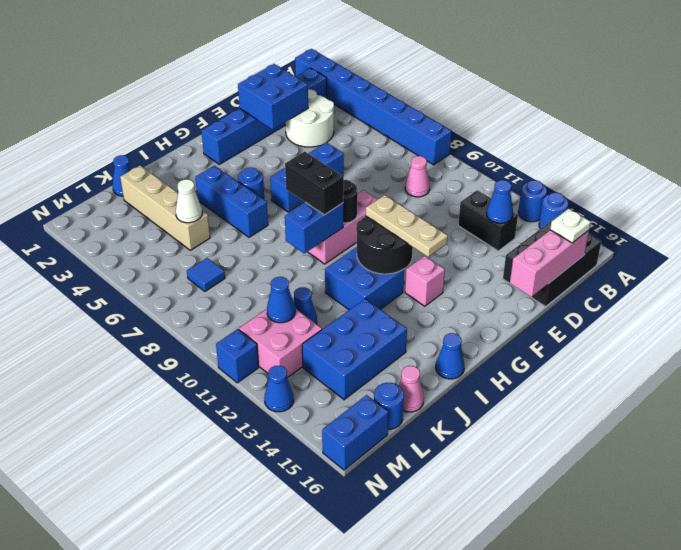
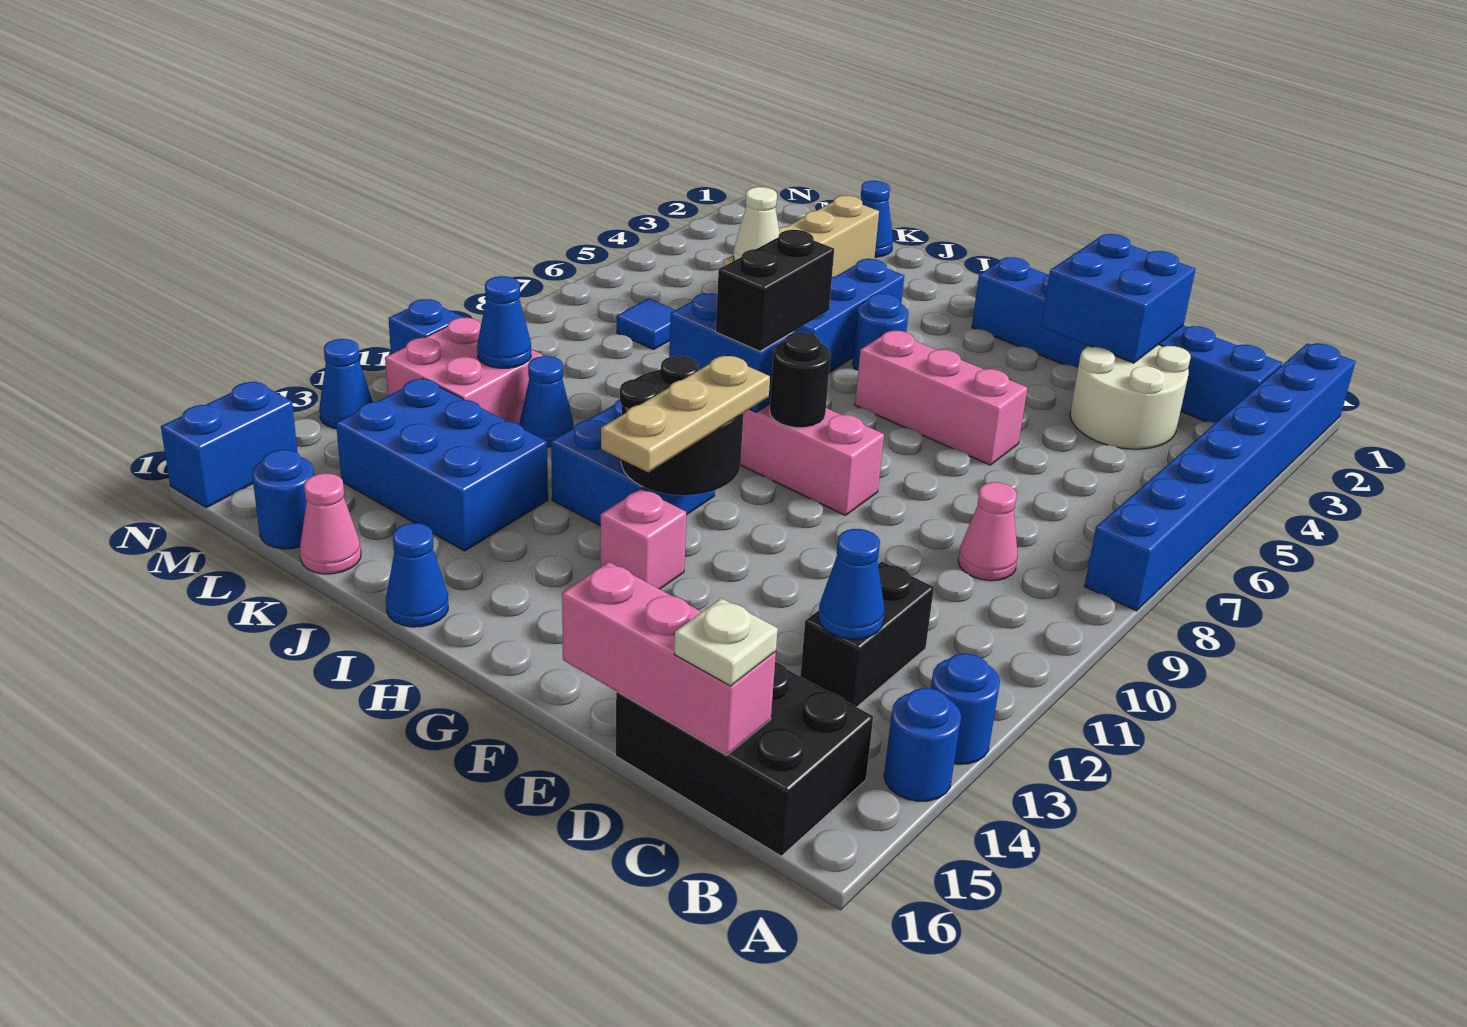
blue 1x3 brick [270,142,344,212] -> pink 1x3 brick [855,331,1027,465]
blue 1x2 brick [322,395,388,470] -> blue 1x2 brick turned to [161,381,298,508]

